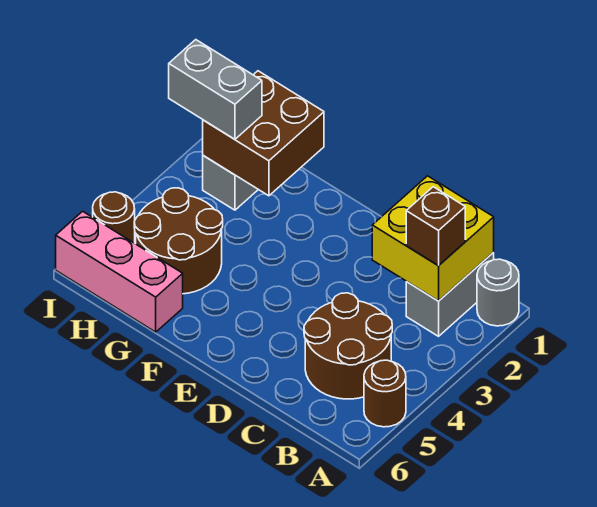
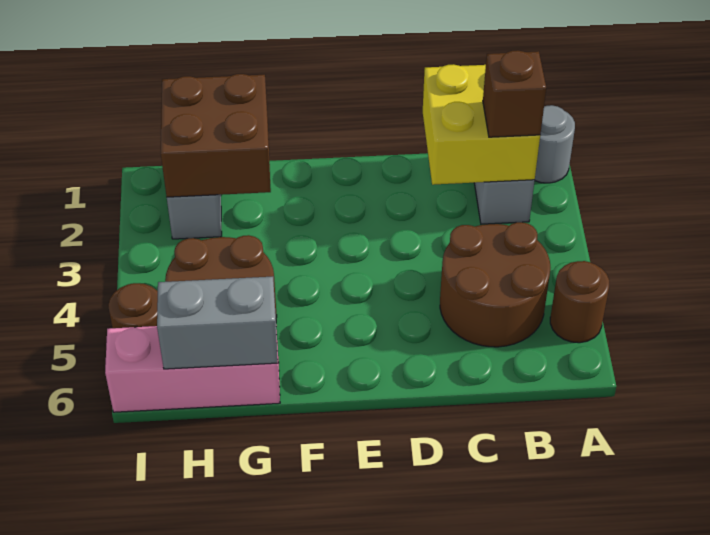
grey 1x2 brick [169,40,262,139] -> grey 1x2 brick moved to [157,277,278,369]

